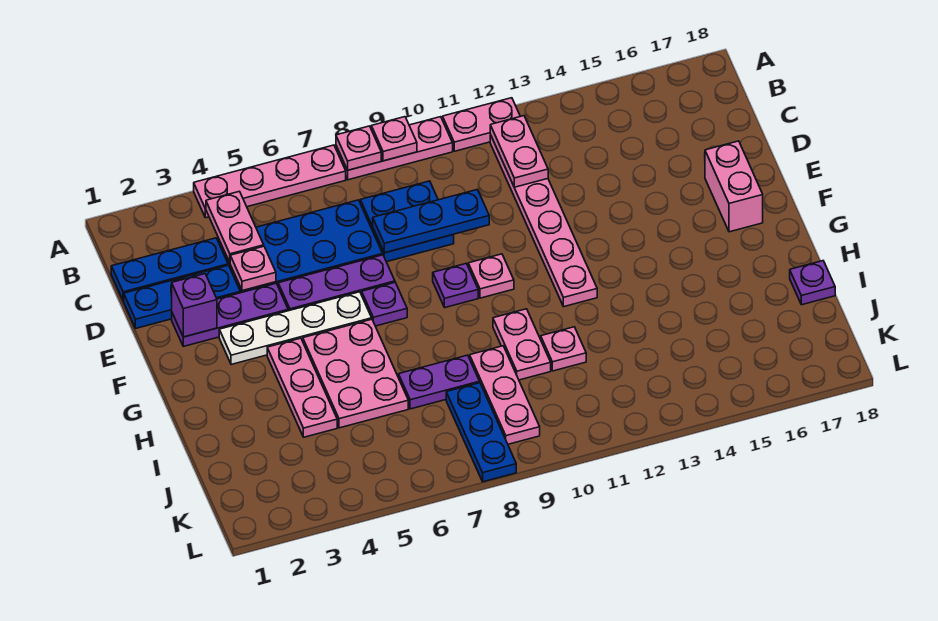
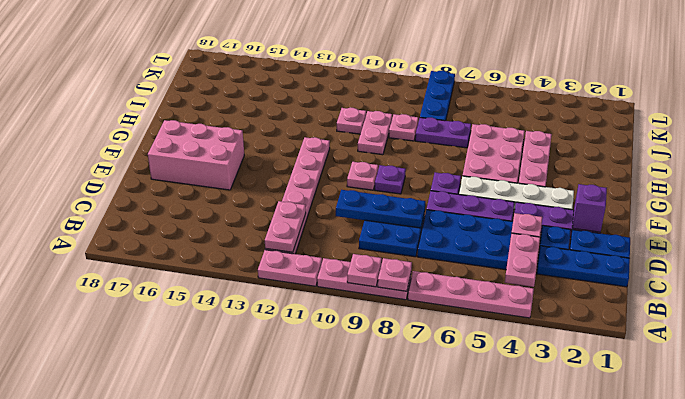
pink 1x2 brick [705,141,763,232] -> pink 2x3 brick [148,120,244,190]
pink 1x3 plate [470,346,540,444] -> pink 1x1 plate [389,114,418,141]
purple 1x1 plate [790,261,835,305] -> none

